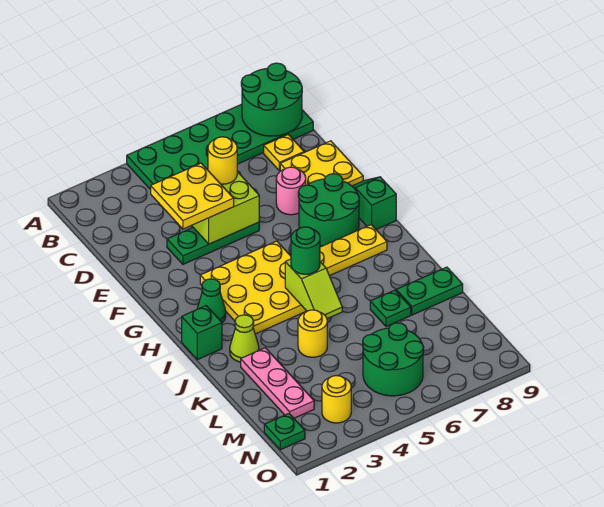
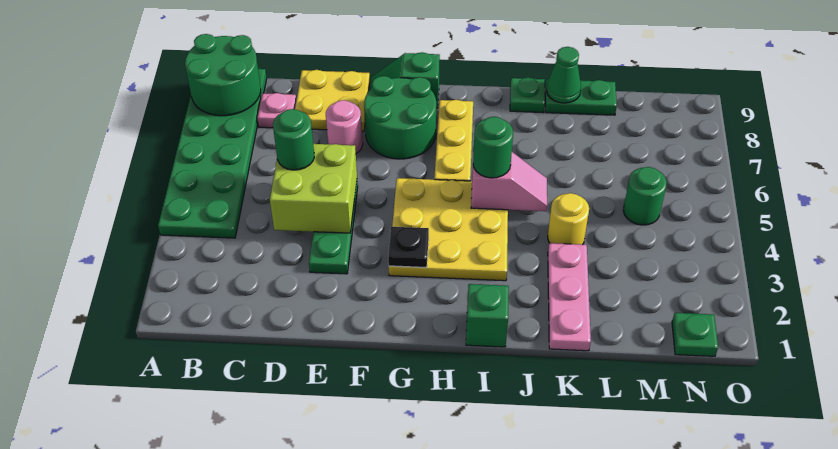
yellow 1x1 plate [264,135,304,171] -> pink 1x1 plate [257,93,296,128]
yellow 2x2 plate [151,163,234,229] -> none
yellow 1x1 round brick [208,137,237,184] -> green 1x1 round brick [273,109,314,170]
none -> black 1x1 plate [388,227,429,268]
green 1x1 cone [197,279,226,323] -> green 1x1 cone moved to [547,47,581,103]
lime 1x2 slope [285,259,342,319] -> pink 1x2 slope [471,152,547,211]
lime 1x1 cone [230,315,259,362] -> none
pink 1x3 plate [241,348,314,418] -> pink 1x3 plate turned to [548,243,591,351]
green 1x1 plate [370,290,411,327] -> green 1x1 plate moved to [510,77,545,113]
green 1x2 plate [396,267,463,315] -> green 1x2 plate turned to [545,79,617,115]
green 2x2 round brick [363,323,424,396] -> green 1x1 round brick [623,167,667,225]
yellow 1x1 round brick [322,376,351,423] -> none

